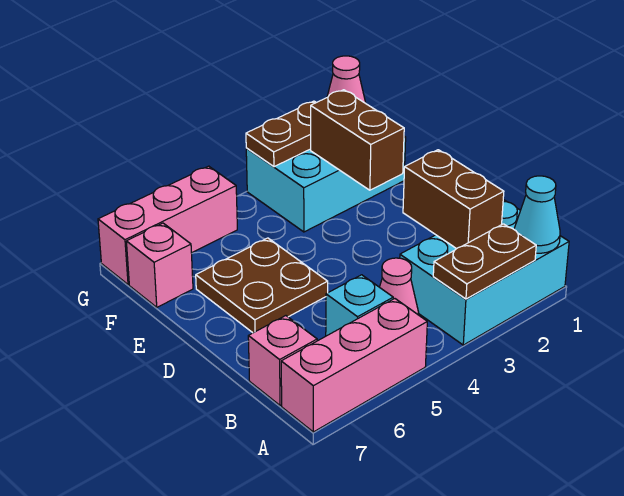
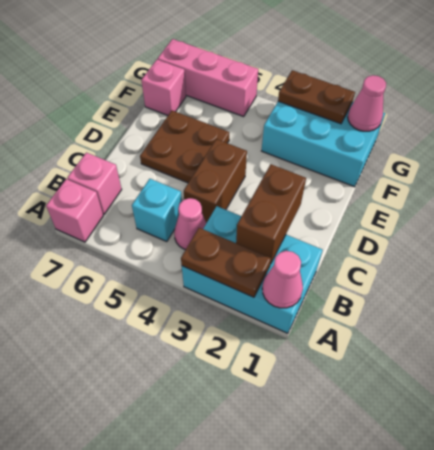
cyan 1x1 cone [514,176,560,253] -> pink 1x1 cone [262,251,303,308]
pink 1x3 brick [281,299,427,432] -> pink 1x1 brick [46,179,103,242]
brown 1x2 brick [311,90,404,190] -> brown 1x2 brick moved to [184,139,247,223]

